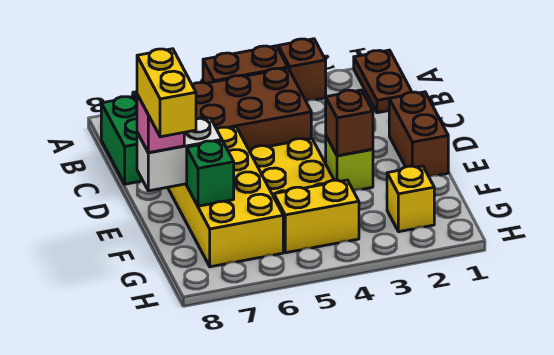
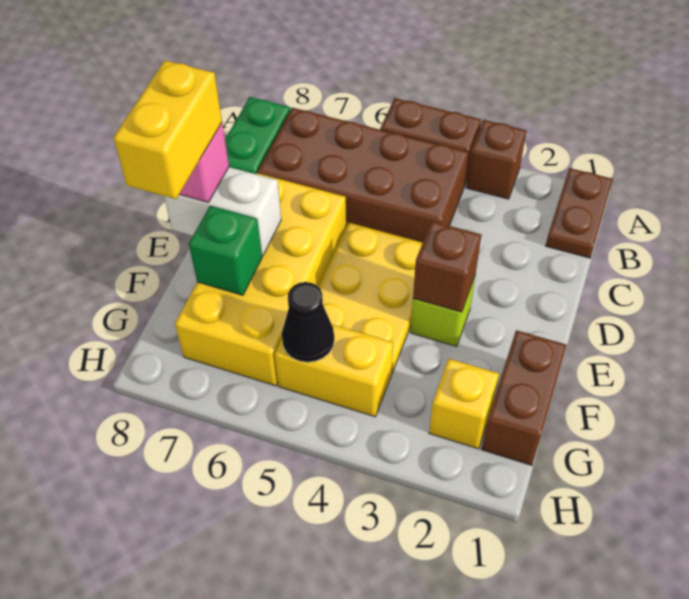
brown 1x2 brick [389,92,448,177] -> brown 1x2 brick moved to [481,330,567,465]
none -> black 1x1 cone [282,282,334,362]

